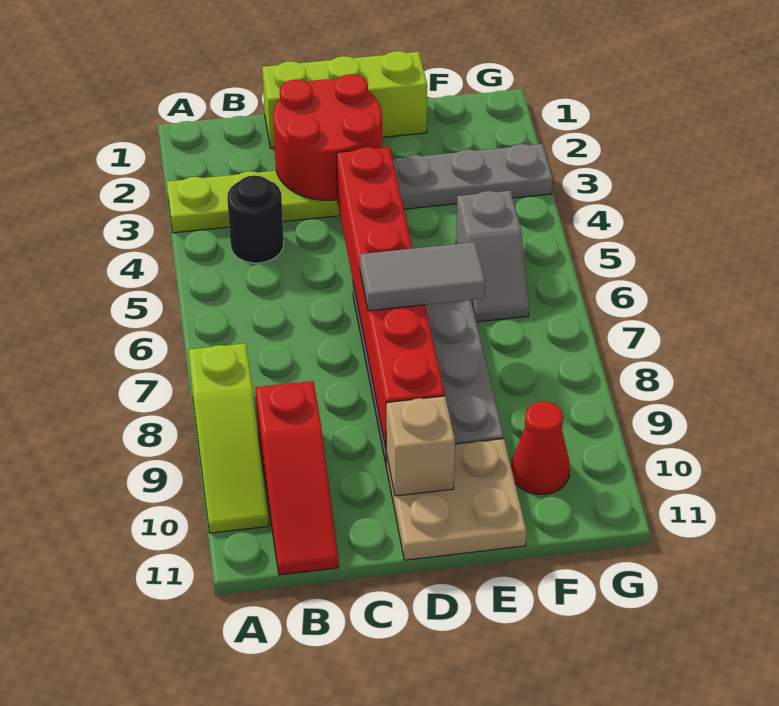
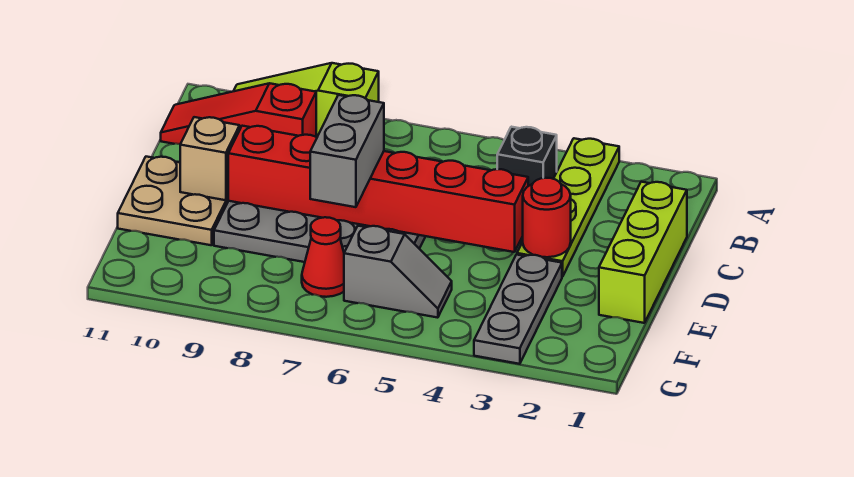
black 1x1 round brick [227,176,284,263] -> black 1x1 brick [497,127,557,186]
red 2x2 round brick [273,74,382,200] -> red 1x1 round brick [523,178,571,257]
grey 1x2 tile [360,242,485,311] -> grey 1x2 brick [310,95,384,207]
grey 1x2 slope [456,191,529,322] -> grey 1x2 slope turned to [344,226,452,318]
red 1x1 cone [511,402,570,494] -> red 1x1 cone moved to [302,217,344,297]

